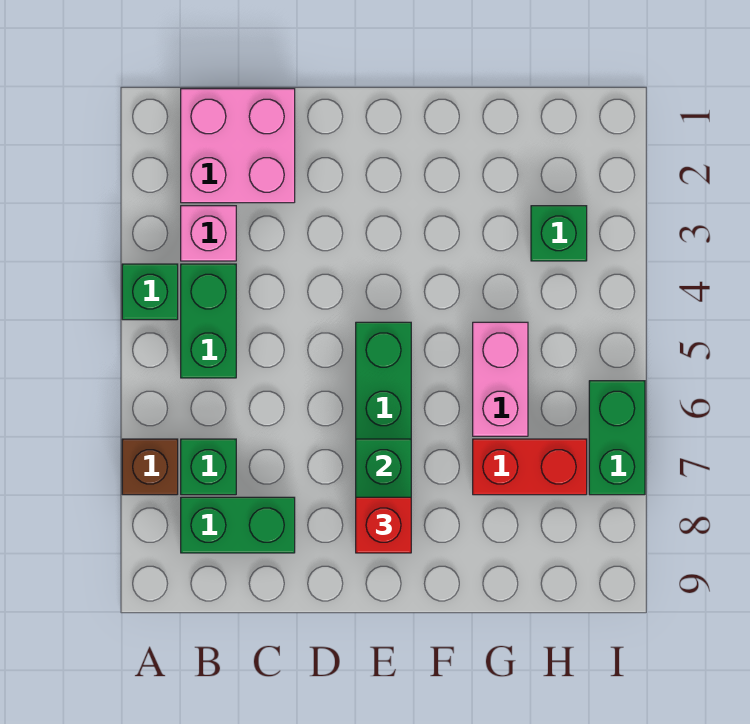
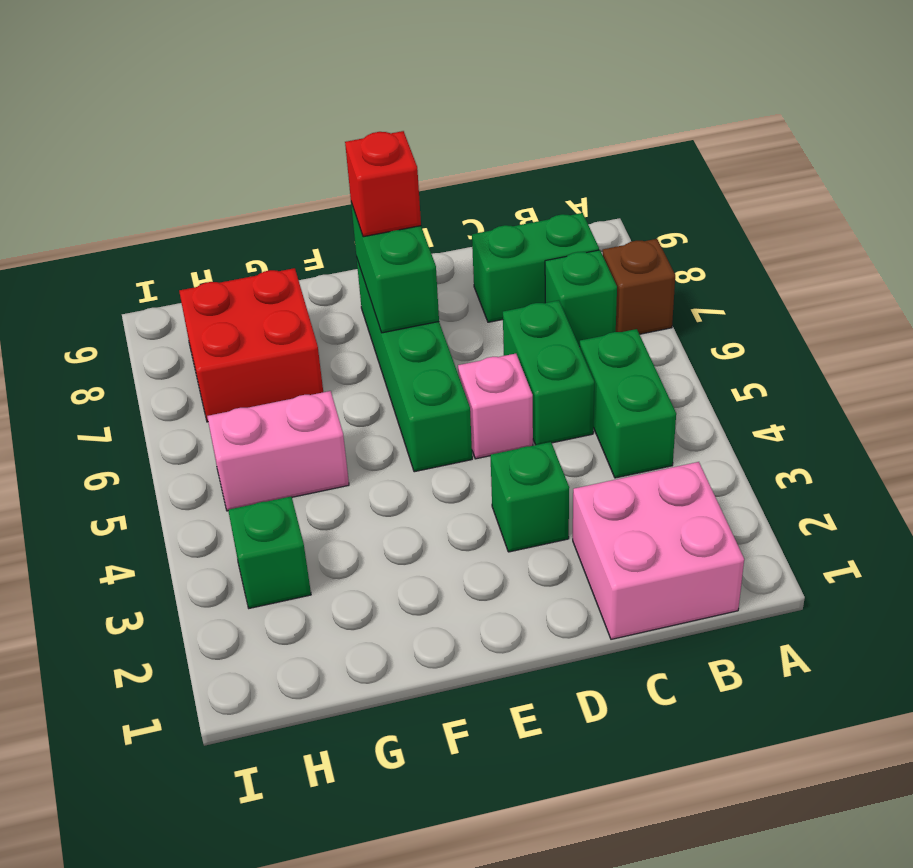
green 1x1 brick [122,264,178,320] -> green 1x1 brick moved to [490,442,569,552]
pink 1x1 brick [181,206,236,261] -> pink 1x1 brick moved to [458,354,533,459]
pink 1x2 brick [473,322,528,436] -> pink 1x2 brick turned to [207,391,349,511]
red 1x2 brick [473,439,587,495] -> red 2x2 brick [179,268,323,422]
green 1x2 brick [589,381,645,495] -> green 1x2 brick moved to [503,300,594,445]

